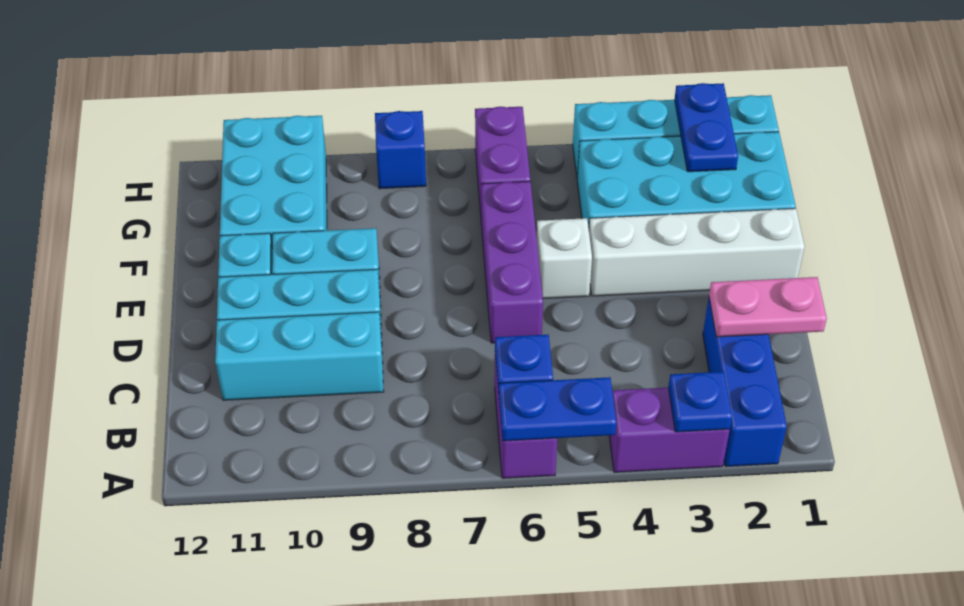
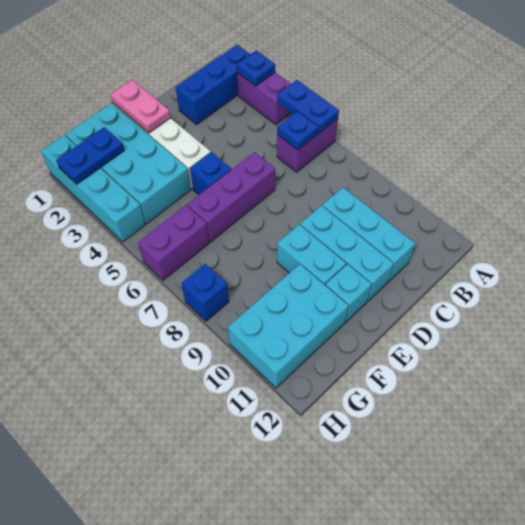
pink 1x2 plate [709,277,827,337] -> pink 1x2 plate moved to [110,80,171,133]
white 1x1 brick [537,218,592,299] -> blue 1x1 brick [190,152,231,195]

